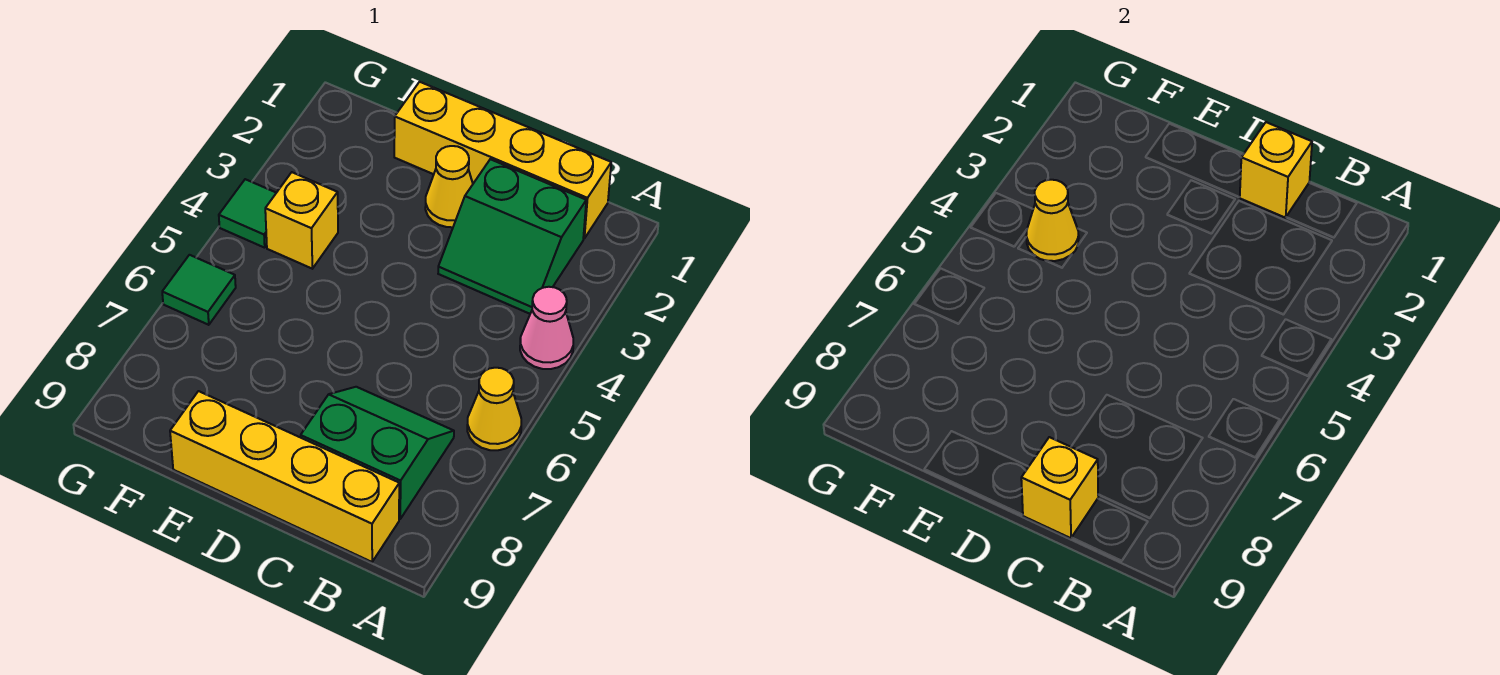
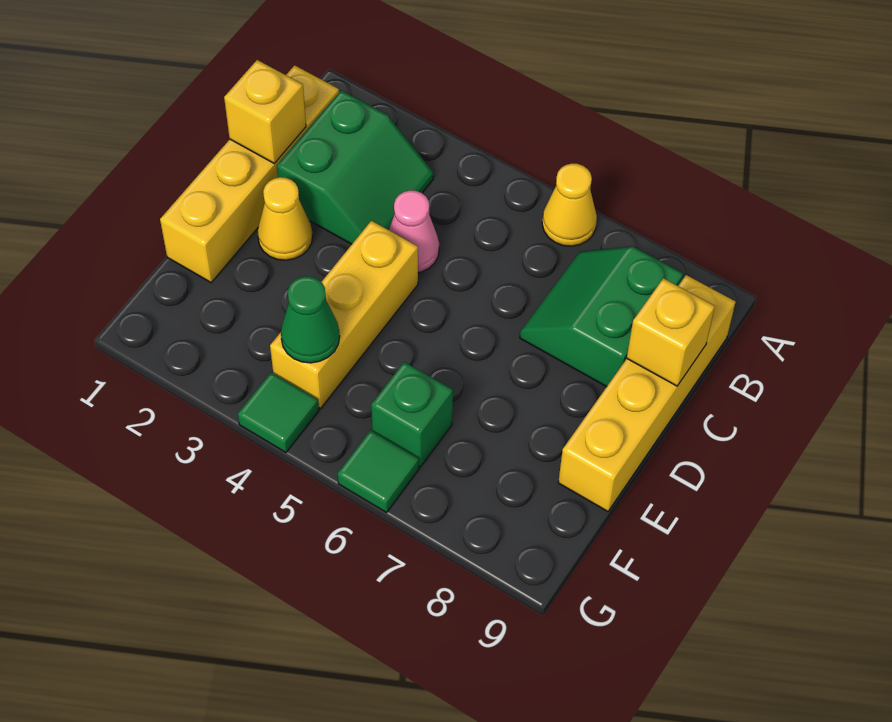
pink 1x1 cone [520,287,573,369] -> pink 1x1 cone moved to [389,190,439,273]
yellow 1x1 brick [265,172,338,269] -> yellow 1x3 brick [270,221,418,408]
yellow 1x1 cone [1026,180,1079,261] -> green 1x1 cone [281,276,340,363]
none -> green 1x1 brick [371,362,453,467]

